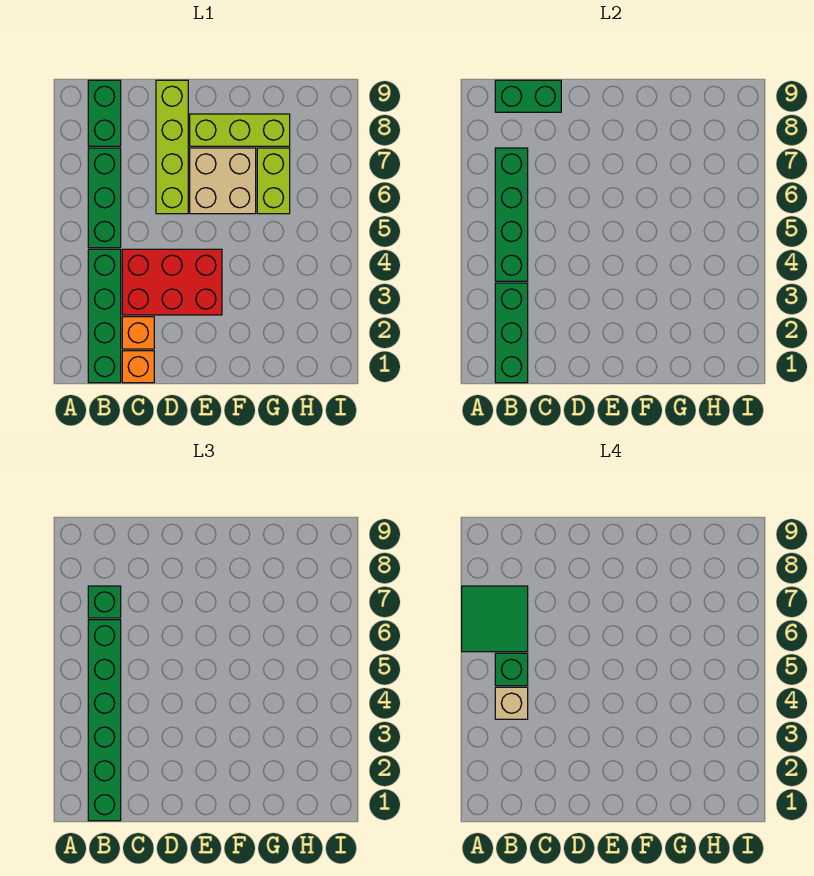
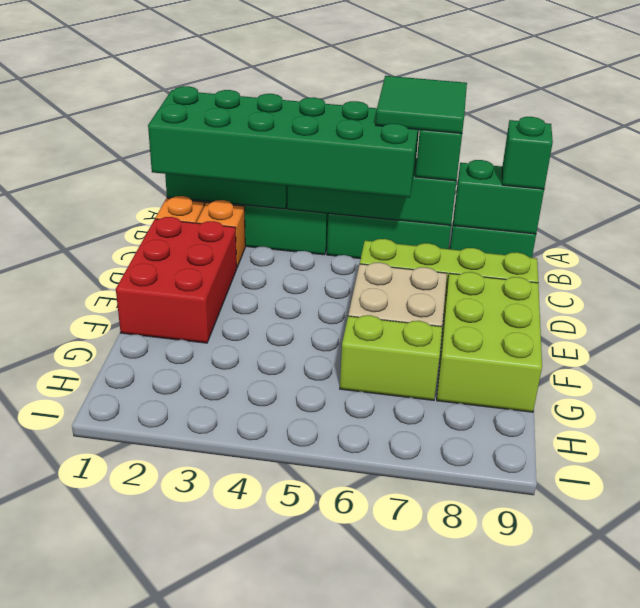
green 1x6 brick [88,620,121,821] -> green 2x6 brick [148,86,419,198]
tan 1x1 brick [495,687,528,719] -> none
green 1x1 brick [495,653,528,686] -> green 1x1 brick moved to [502,117,553,189]
green 1x2 brick [495,80,561,112] -> green 1x2 brick turned to [453,160,544,234]
red 2x3 brick [122,249,222,315] -> red 2x3 brick moved to [116,217,237,343]
lime 1x3 brick [190,114,290,146] -> lime 2x3 brick [437,272,542,412]

